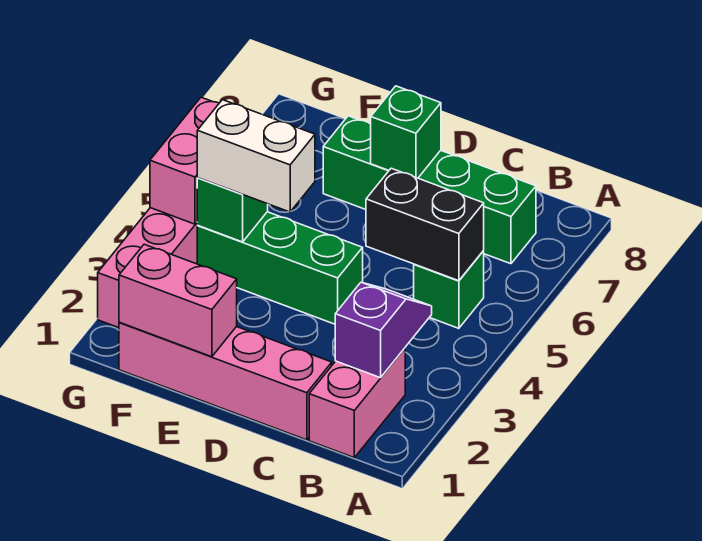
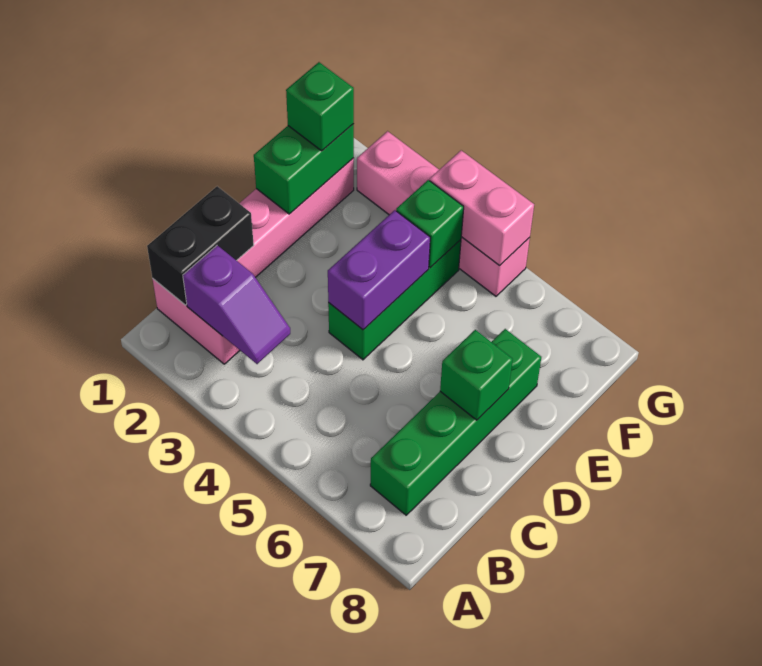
green 1x1 brick [414,250,484,328] -> green 1x1 brick moved to [286,62,354,151]
black 1x2 brick [366,168,484,281] -> black 1x2 brick moved to [147,186,254,305]
none -> purple 1x2 brick [328,210,430,330]
pink 1x2 brick [119,244,237,357] -> green 1x2 brick [254,124,354,214]
white 1x2 brick [197,100,315,212] -> none

